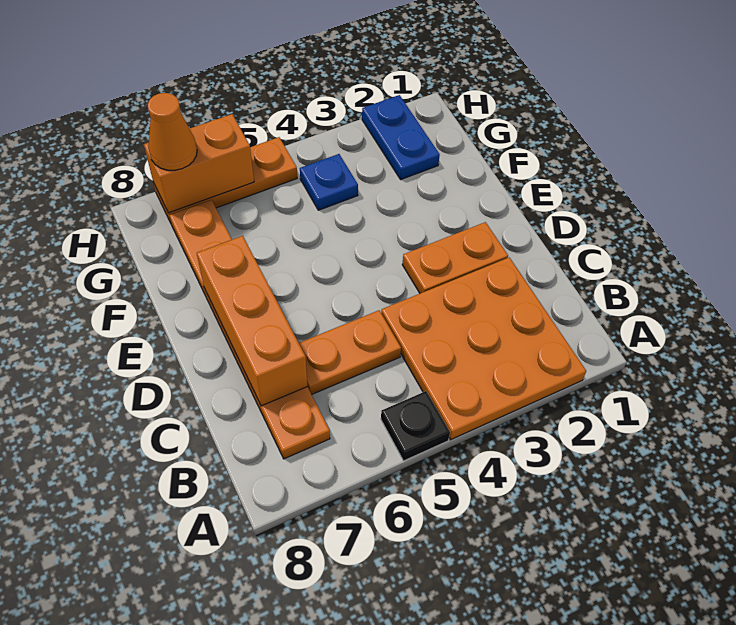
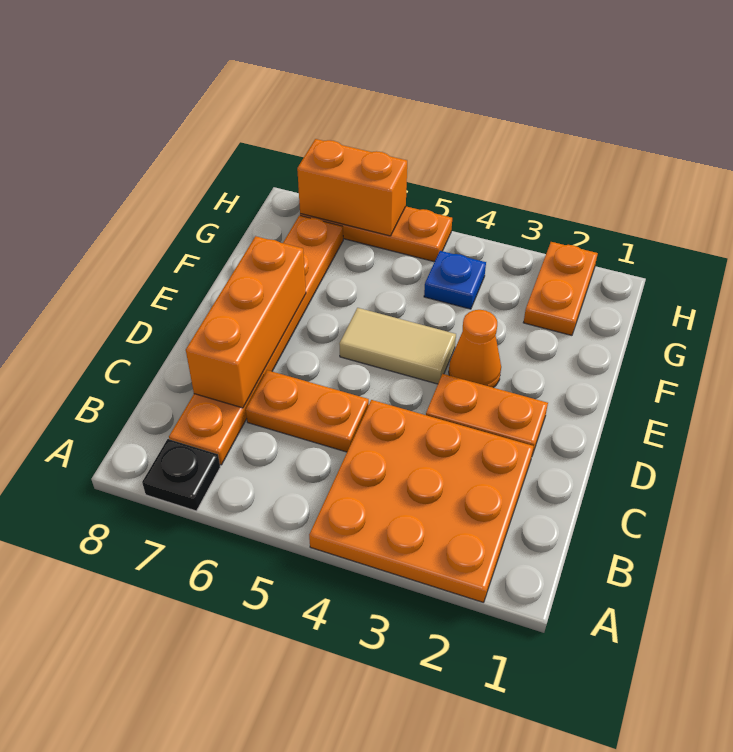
black 1x1 plate [381,391,450,461] -> black 1x1 plate moved to [142,439,220,511]
none -> tan 1x2 tile [339,308,456,384]
blue 1x2 plate [362,95,440,179] -> orange 1x2 plate [523,242,598,335]
orange 1x1 cone [148,93,197,170] -> orange 1x1 cone moved to [449,310,501,388]

